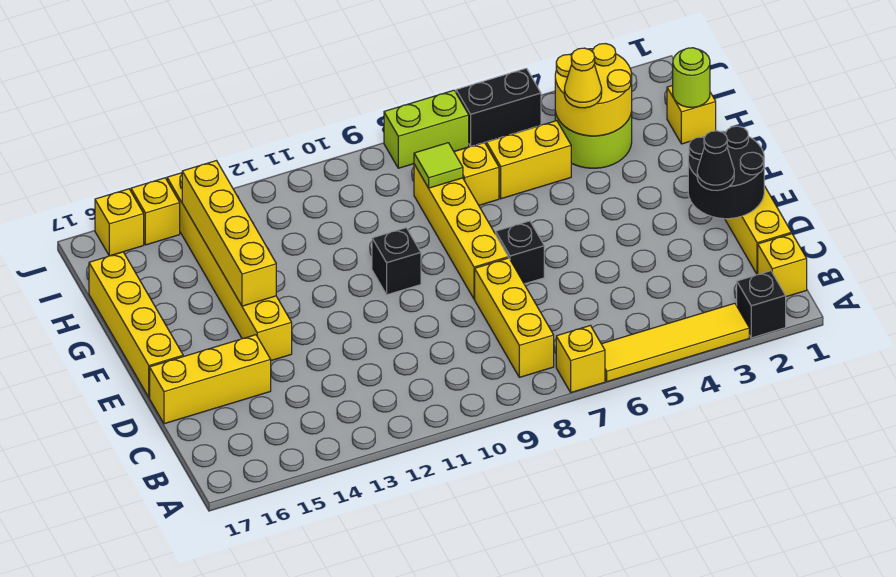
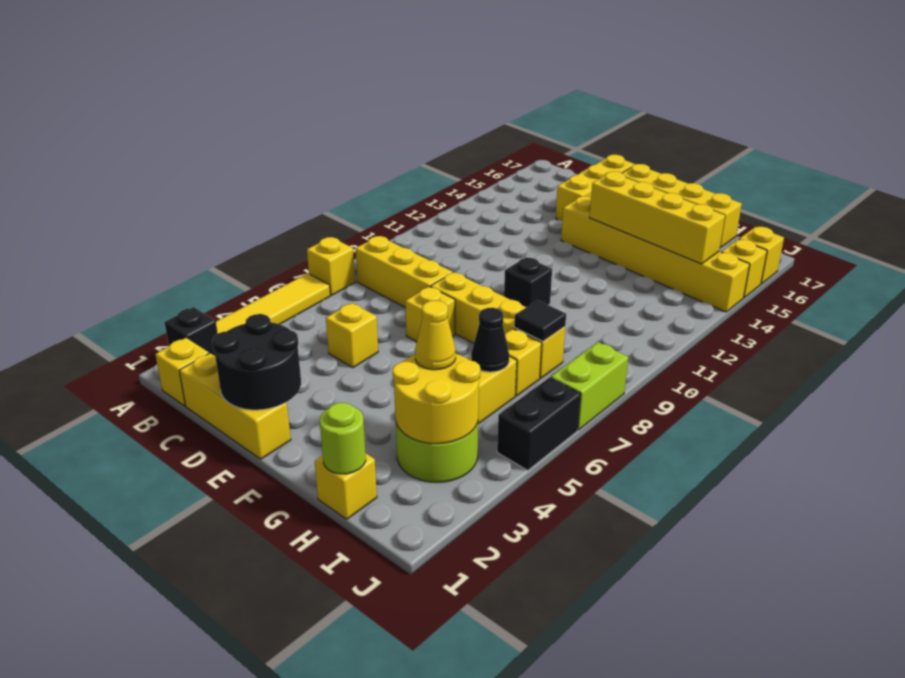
black 1x1 cone [697,131,734,191] -> black 1x1 cone moved to [471,308,509,372]
none -> yellow 1x1 brick [326,303,378,368]
black 1x1 brick [496,221,544,284] -> yellow 1x1 brick [405,286,455,342]
lime 1x1 tile [414,143,463,188] -> black 1x1 tile [514,300,566,341]

